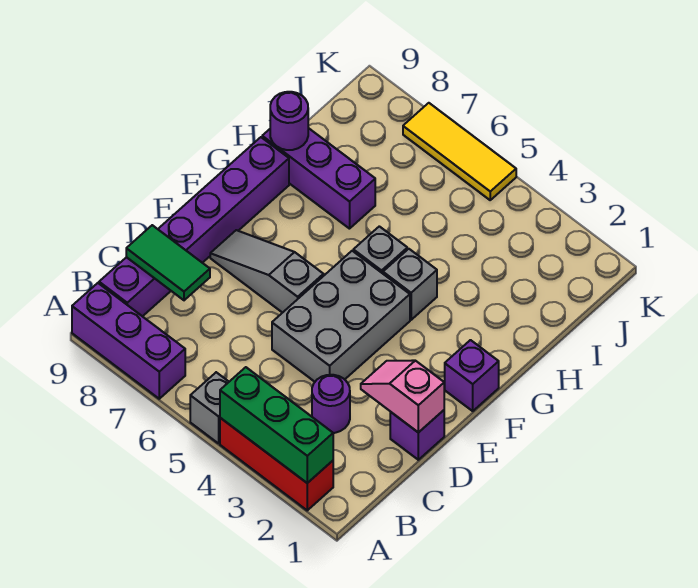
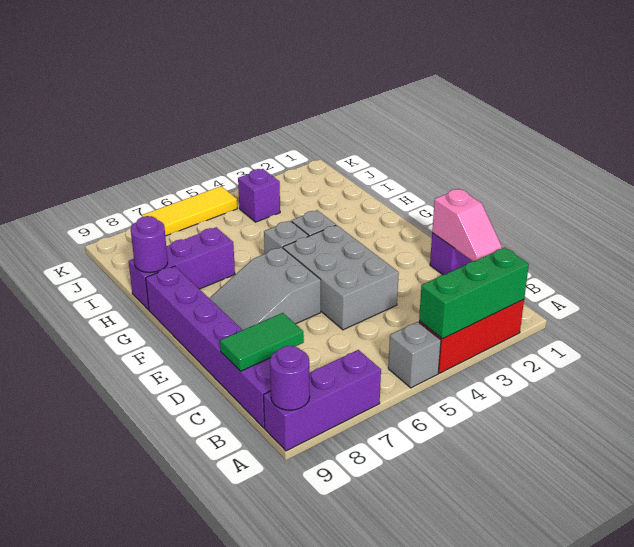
purple 1x1 round brick [312,375,350,433] -> purple 1x1 round brick moved to [270,346,310,410]
pink 1x2 slope [361,360,444,433] -> pink 1x2 slope turned to [432,189,502,261]
grey 1x3 slope [210,230,324,313] -> grey 2x3 slope [209,247,321,330]
purple 1x1 brick [445,340,499,411] -> purple 1x1 brick moved to [238,169,280,222]

